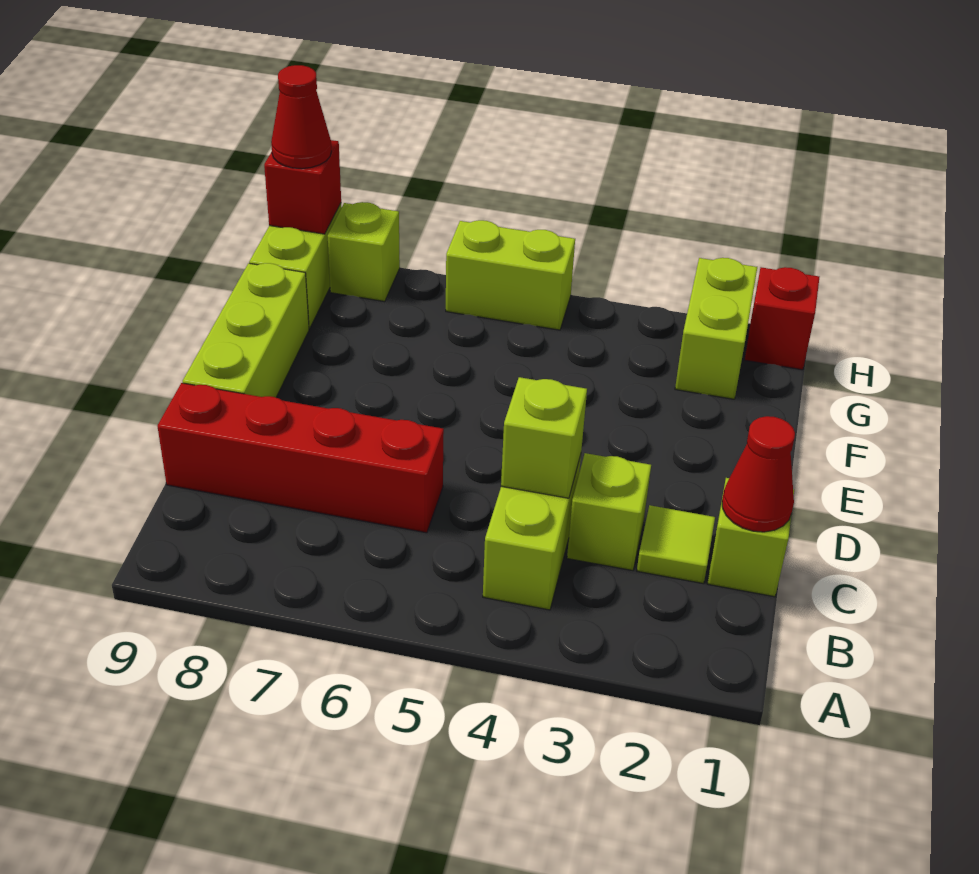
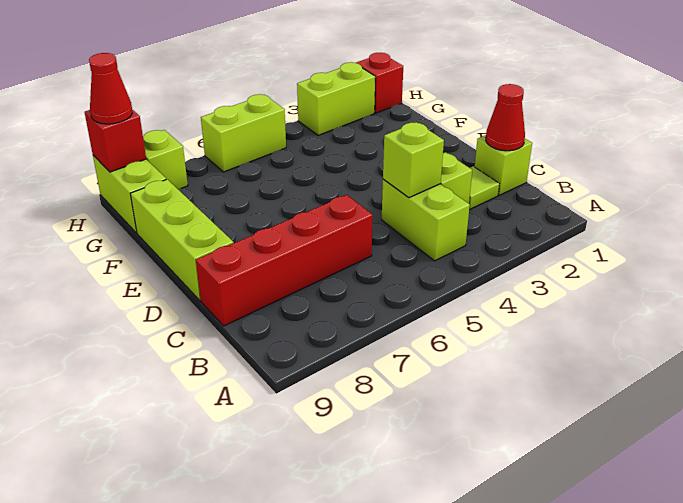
lime 1x2 brick [675,258,757,399] -> lime 1x2 brick turned to [297,62,375,135]

